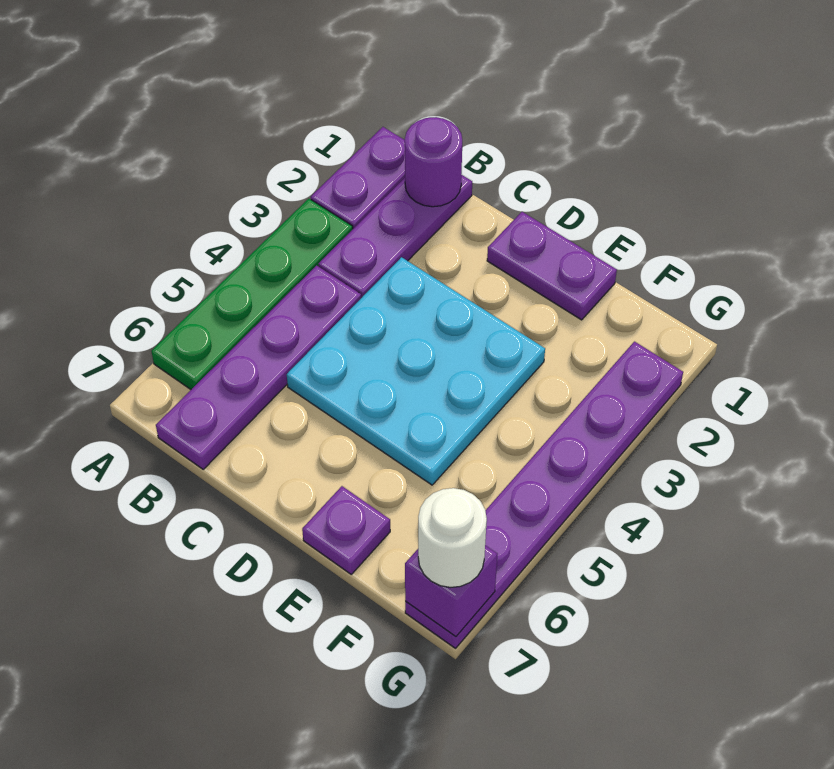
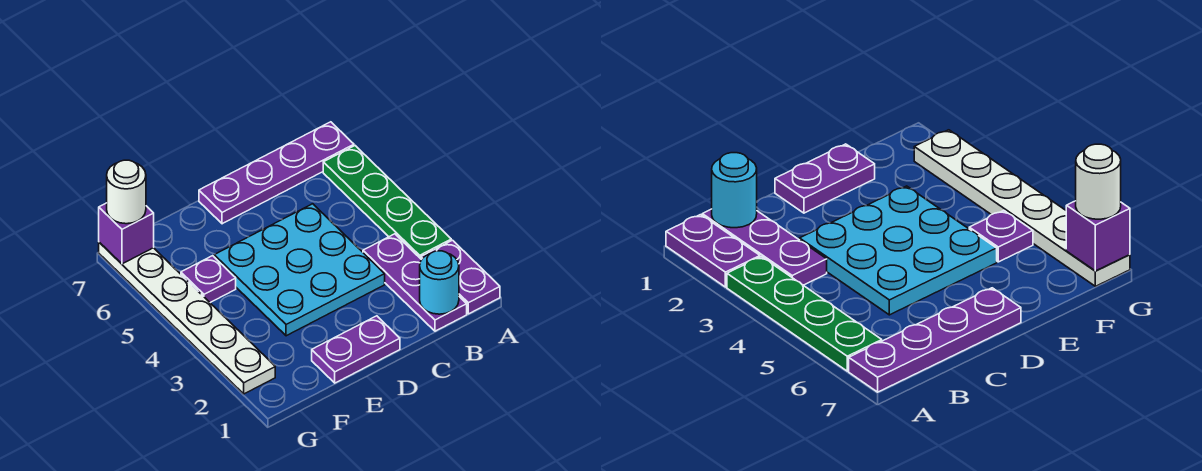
purple 1x1 round brick [405,117,462,207] -> cyan 1x1 round brick [420,251,459,314]
purple 1x4 plate [156,265,361,469] -> purple 1x4 plate turned to [199,122,354,224]
purple 1x1 plate [302,486,390,574] -> purple 1x1 plate moved to [181,256,236,303]
purple 1x6 plate [405,342,683,648] -> white 1x6 plate [99,242,275,394]

